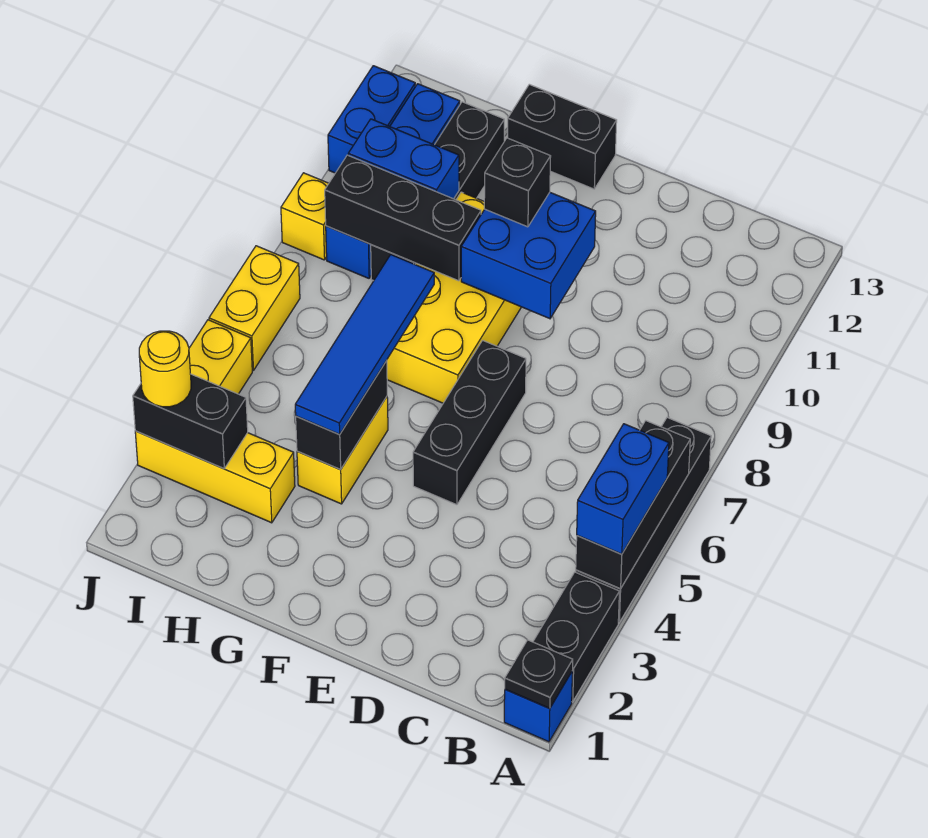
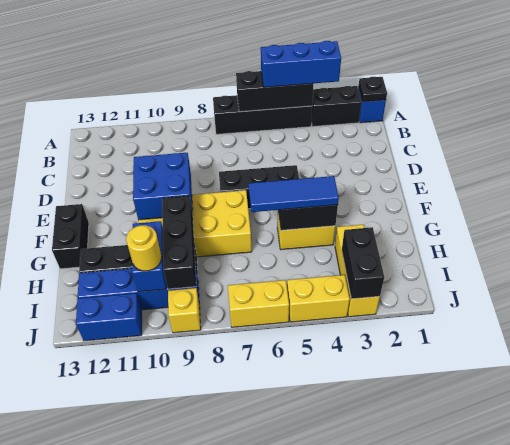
blue 1x2 brick [577,424,669,554] -> blue 1x3 brick [261,41,341,87]
black 1x1 brick [484,138,551,227] -> none
blue 1x4 tile [295,255,434,434] -> blue 1x3 tile [249,176,339,212]
yellow 1x1 round brick [139,331,191,407] -> yellow 1x1 round brick moved to [126,225,162,271]

